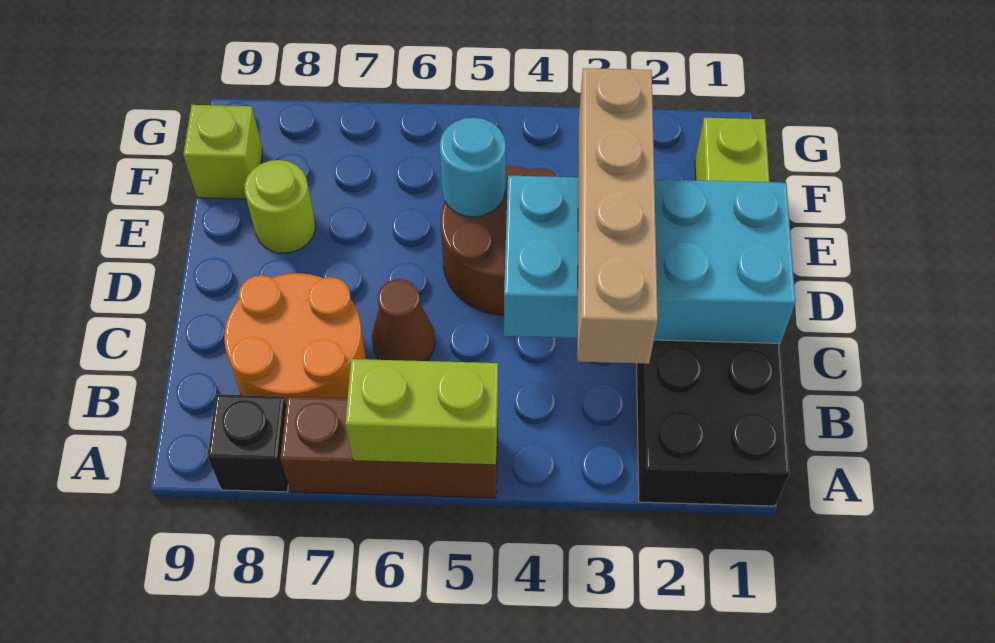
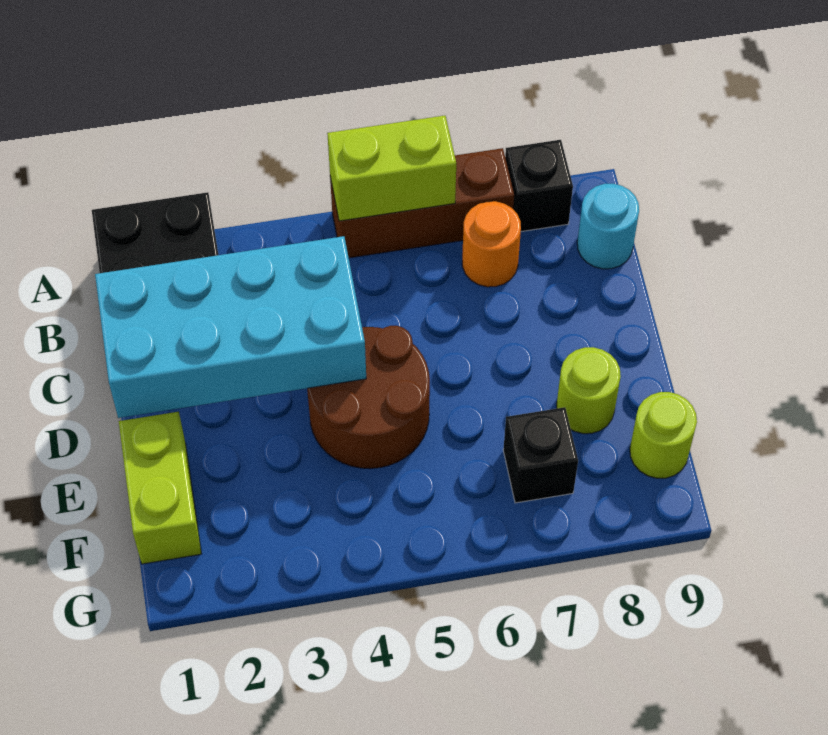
tan 1x4 brick [577,68,658,364] -> none
orange 2x2 round brick [224,273,366,402] -> orange 1x1 round brick [462,201,521,287]
brown 1x1 cone [372,279,435,361] -> none
cyan 1x1 round brick [440,118,506,217] -> cyan 1x1 round brick moved to [577,184,639,269]
none -> black 1x1 brick [503,407,578,503]
lime 1x1 brick [183,105,263,199] -> lime 1x1 round brick [630,392,697,478]

